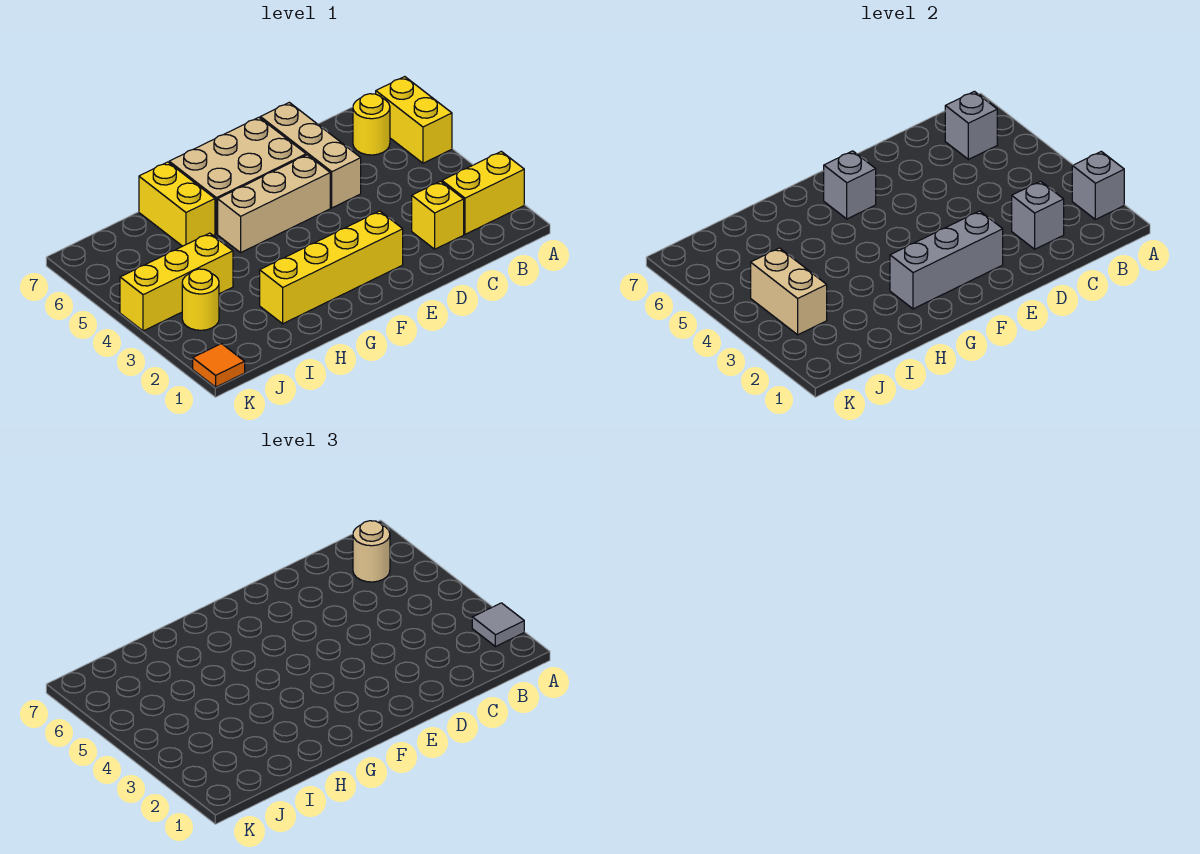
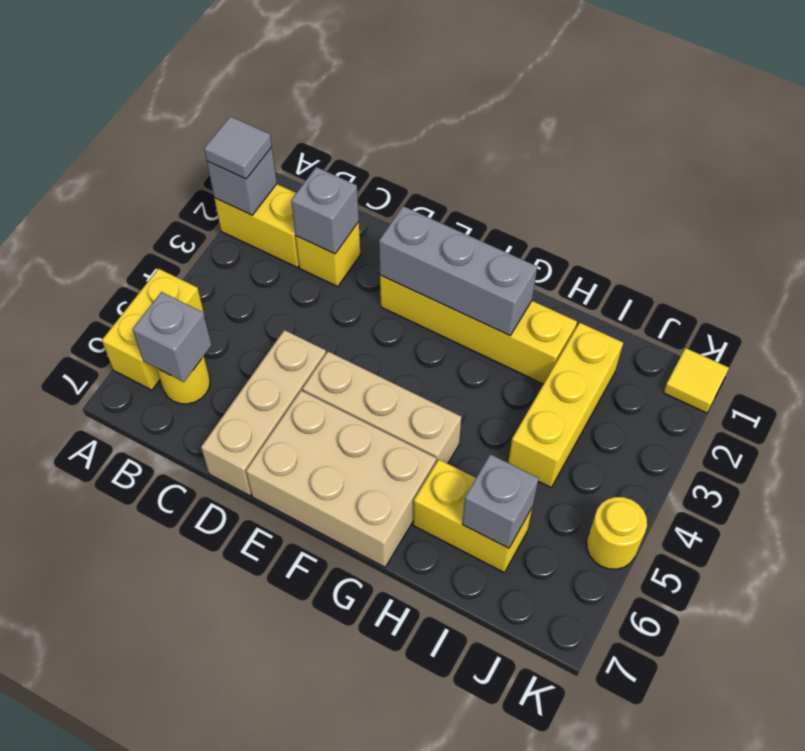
tan 1x1 round brick [353,521,390,582] -> none
grey 1x1 brick [824,151,876,219] -> grey 1x1 brick moved to [462,454,539,548]
yellow 1x2 brick [139,162,215,246] -> yellow 1x2 brick turned to [413,460,532,573]
yellow 1x3 brick [120,233,233,331] -> yellow 1x3 brick turned to [508,323,623,487]
yellow 1x1 round brick [182,269,219,330] -> yellow 1x1 round brick moved to [587,497,647,569]
tan 1x2 brick [751,248,827,335] -> none
orange 1x1 tile [193,344,245,387] -> yellow 1x1 tile [663,348,729,413]

